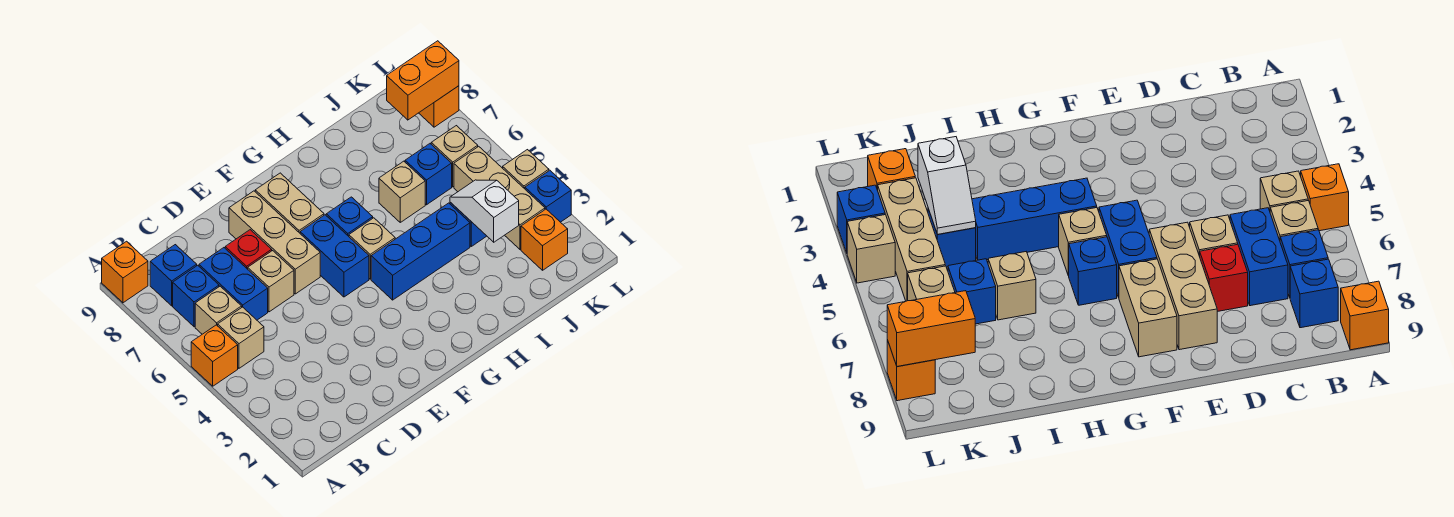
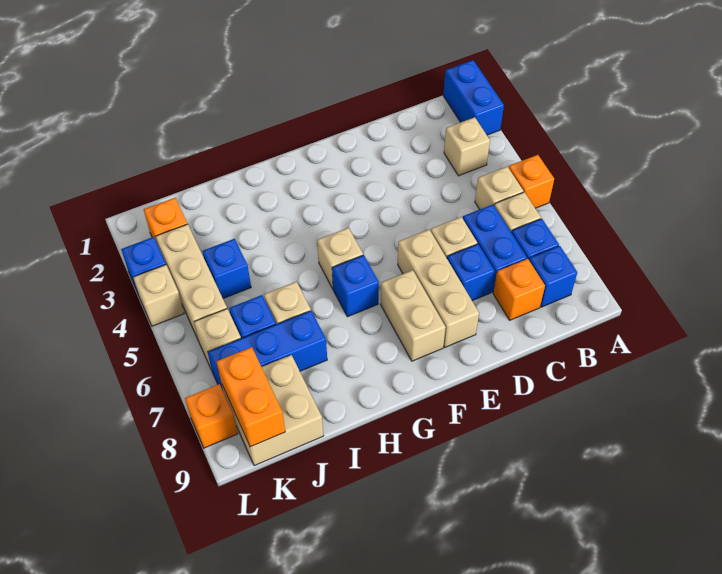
orange 1x1 brick [102,241,148,303] -> orange 1x1 brick moved to [493,259,545,320]
none -> tan 1x1 brick [444,117,490,176]
red 1x1 brick [225,230,272,269] -> blue 1x1 brick [447,244,495,301]
blue 1x2 brick [300,215,369,297] -> blue 1x2 brick moved to [443,60,504,135]
blue 1x3 brick [371,203,470,300] -> blue 1x3 brick moved to [207,311,327,390]
white 1x2 slope [450,180,519,242] -> none
none -> tan 2x2 brick [222,355,323,466]
orange 1x2 brick [387,41,459,120] -> orange 1x2 brick turned to [216,347,285,447]

